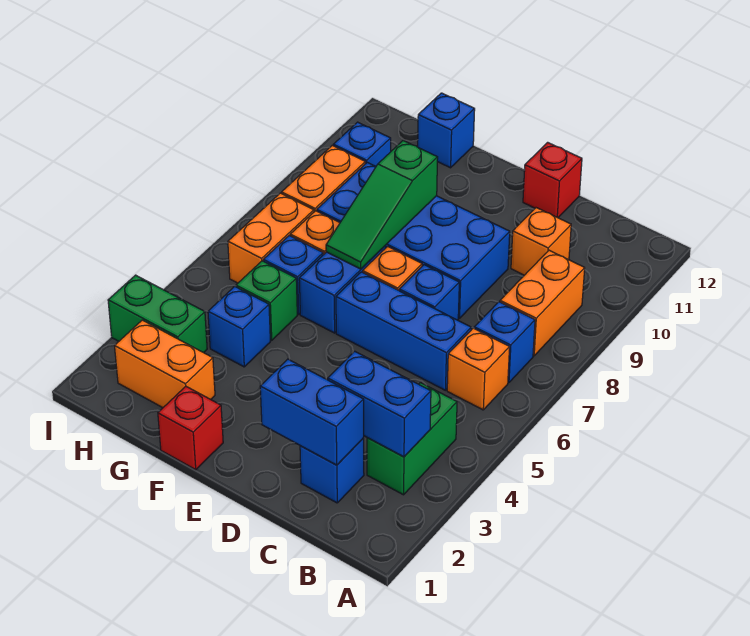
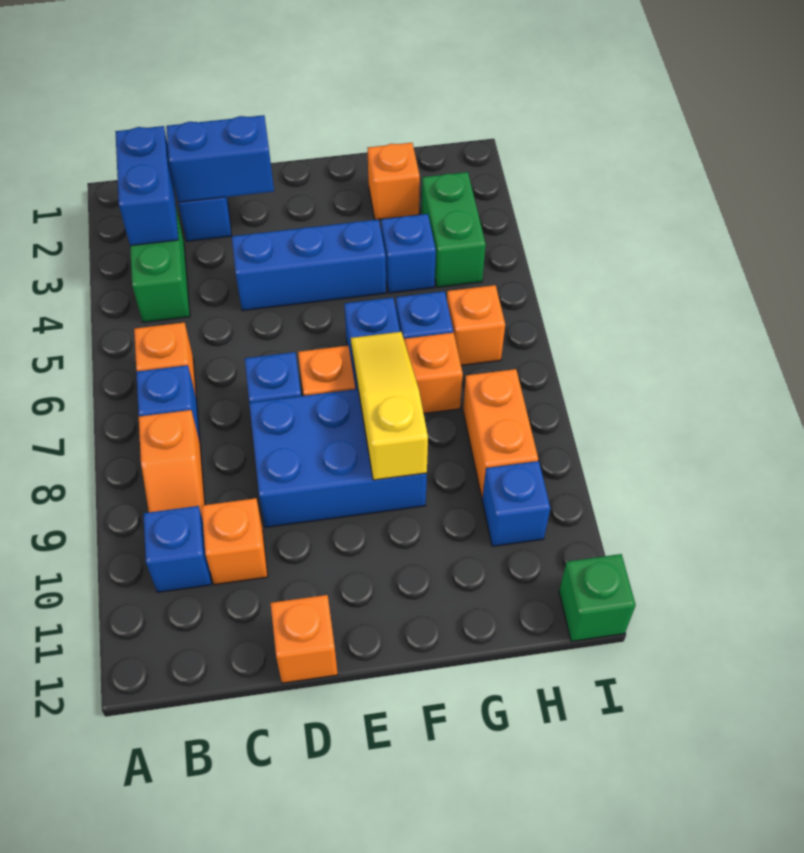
blue 1x2 brick [328,351,431,457] -> blue 1x2 brick turned to [115,126,178,246]
orange 1x2 brick [500,250,585,356] -> orange 1x2 slope [139,410,205,519]
blue 1x3 brick [336,272,471,390] -> blue 1x3 brick moved to [232,219,386,311]
blue 2x4 brick [317,162,510,318] -> blue 2x3 brick [249,389,427,527]
red 1x1 brick [523,142,582,218] -> orange 1x1 brick [271,595,338,683]
red 1x1 brick [158,386,223,470] -> none
green 1x3 slope [326,141,438,269] -> yellow 1x3 slope [351,332,428,480]
orange 1x2 brick [115,320,215,408] -> orange 1x1 brick [368,143,420,220]
green 1x1 brick [236,261,297,340] -> green 1x1 brick moved to [559,554,636,641]
blue 1x1 brick [418,93,475,168] -> blue 1x1 brick moved to [143,506,211,592]
green 1x2 brick [108,275,207,353] -> green 1x2 brick turned to [422,172,486,287]
orange 1x2 brick [228,193,314,283] -> orange 1x1 brick [447,285,505,365]

